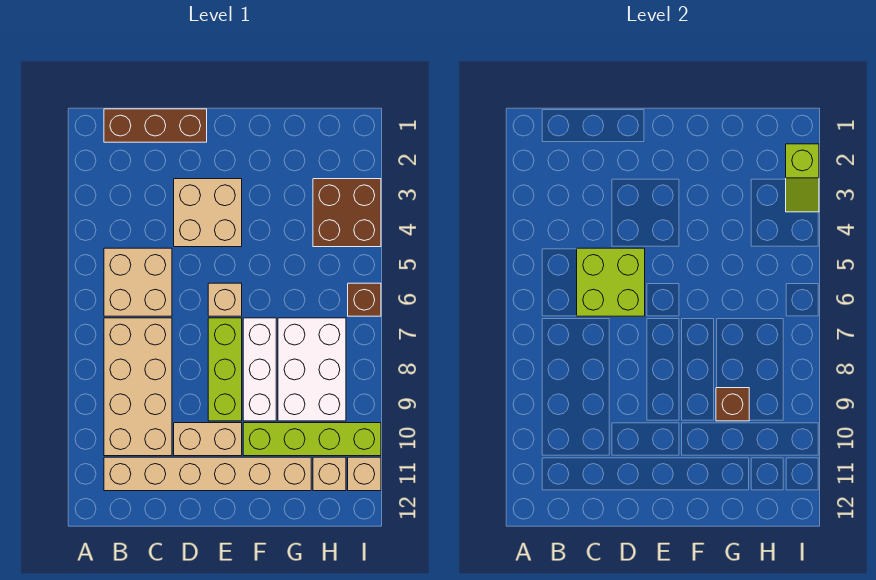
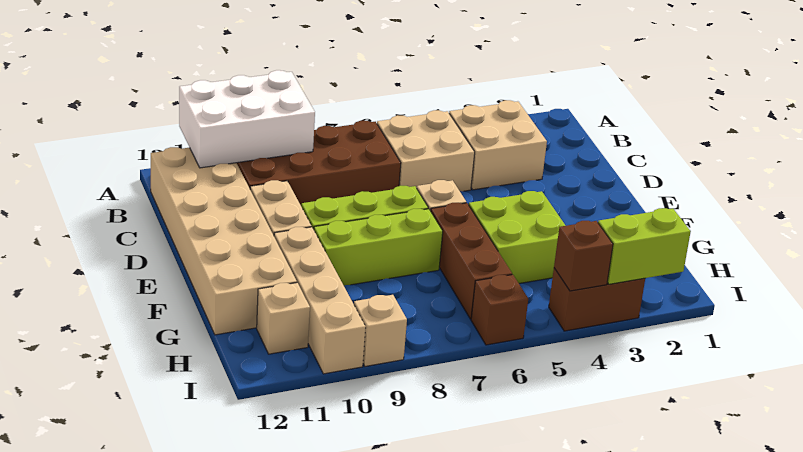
brown 1x3 brick [104,109,207,142] -> brown 1x3 brick moved to [431,203,512,319]
tan 2x4 brick [104,318,172,456] -> brown 2x4 brick [237,121,401,205]
tan 1x6 brick [104,457,311,491] -> tan 2x6 brick [151,147,297,335]
lime 2x2 brick [577,248,645,316] -> lime 2x2 brick moved to [469,191,566,284]
tan 2x2 brick [174,179,242,247] -> tan 2x2 brick moved to [449,100,547,190]
white 1x3 brick [243,318,276,421] -> lime 1x3 brick [314,209,443,286]
lime 1x4 brick [243,423,381,456] -> tan 1x4 brick [274,227,366,374]
white 2x3 brick [278,318,346,421] -> white 2x3 brick moved to [179,70,315,168]
brown 1x1 brick [716,388,749,421] -> brown 1x1 brick moved to [554,221,613,291]
brown 2x2 brick [313,179,381,247] -> brown 1x2 brick [549,268,645,331]
lime 1x2 slope [786,144,819,212] -> lime 1x2 brick [598,208,691,284]
tan 1x1 brick [348,457,381,491] -> tan 1x1 brick moved to [354,295,407,366]

